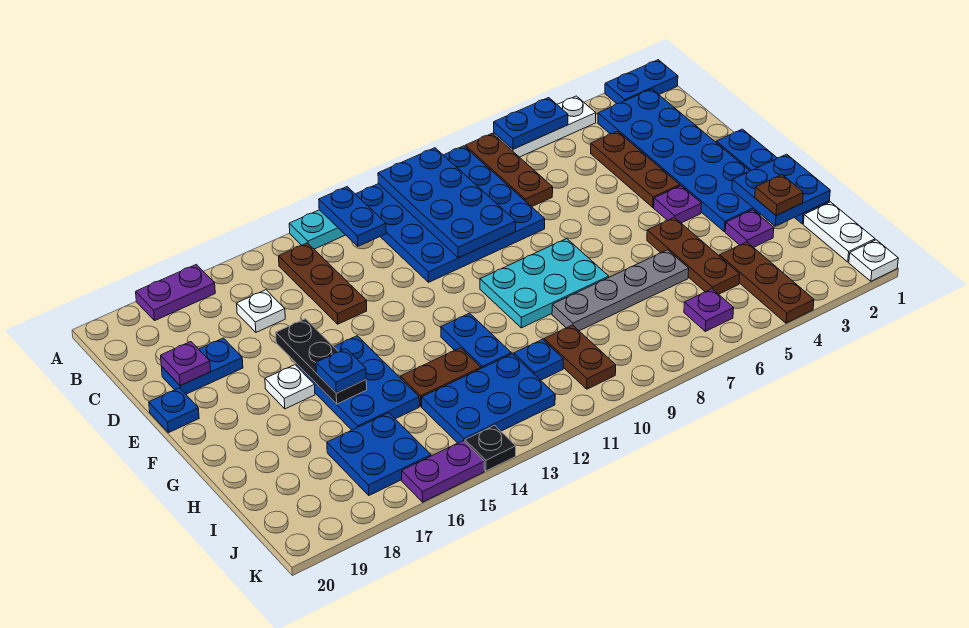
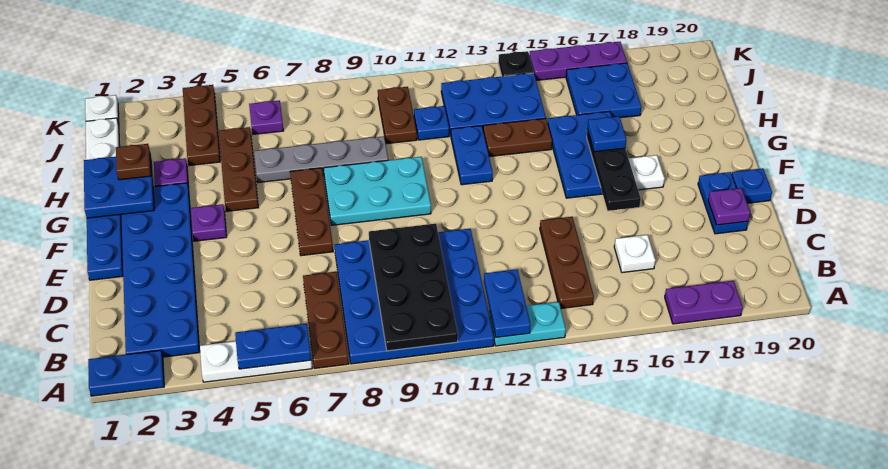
blue 2x4 plate [378,148,516,258] -> black 2x4 plate [369,224,458,351]
brown 1x3 plate [591,131,680,207] -> brown 1x3 plate moved to [290,168,333,256]
blue 1x2 plate [162,338,243,394] -> blue 1x2 plate turned to [698,172,748,234]
purple 1x2 plate [402,441,484,502] -> purple 1x3 plate [529,42,627,80]

